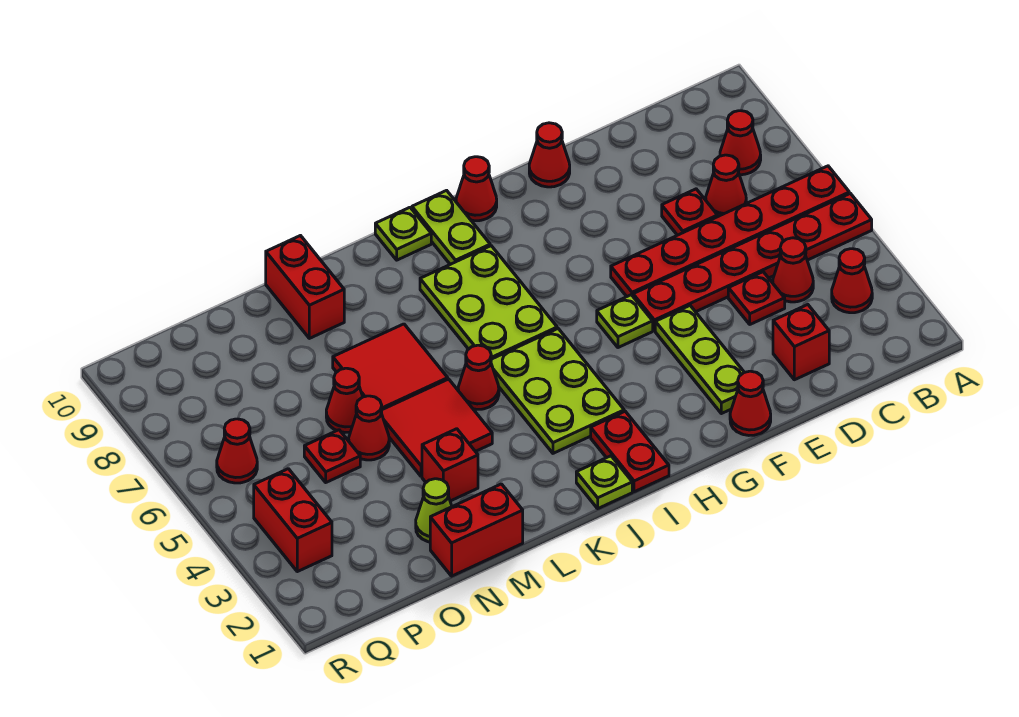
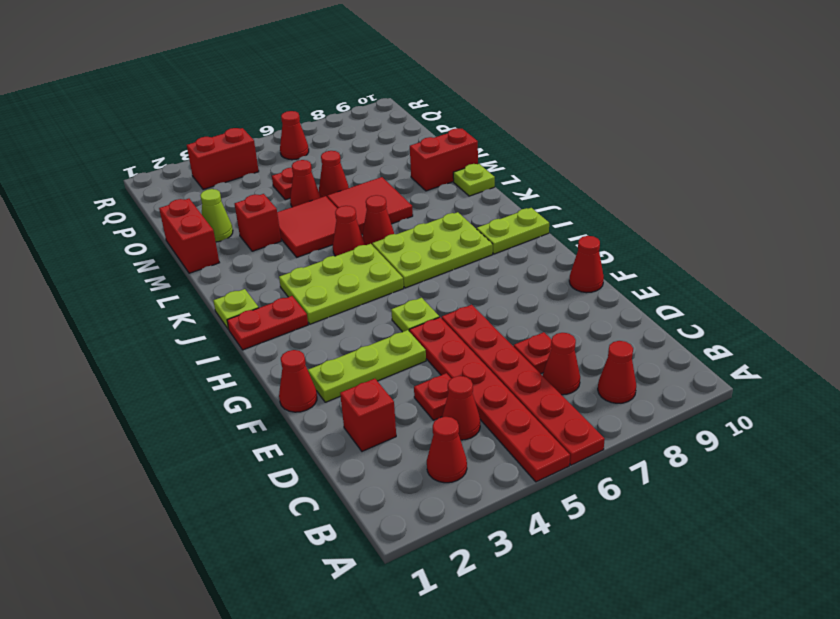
red 1x1 cone [456,157,497,221] -> red 1x1 cone moved to [363,195,394,245]
lime 1x1 plate [375,207,431,260] -> lime 1x1 plate moved to [453,164,495,196]

